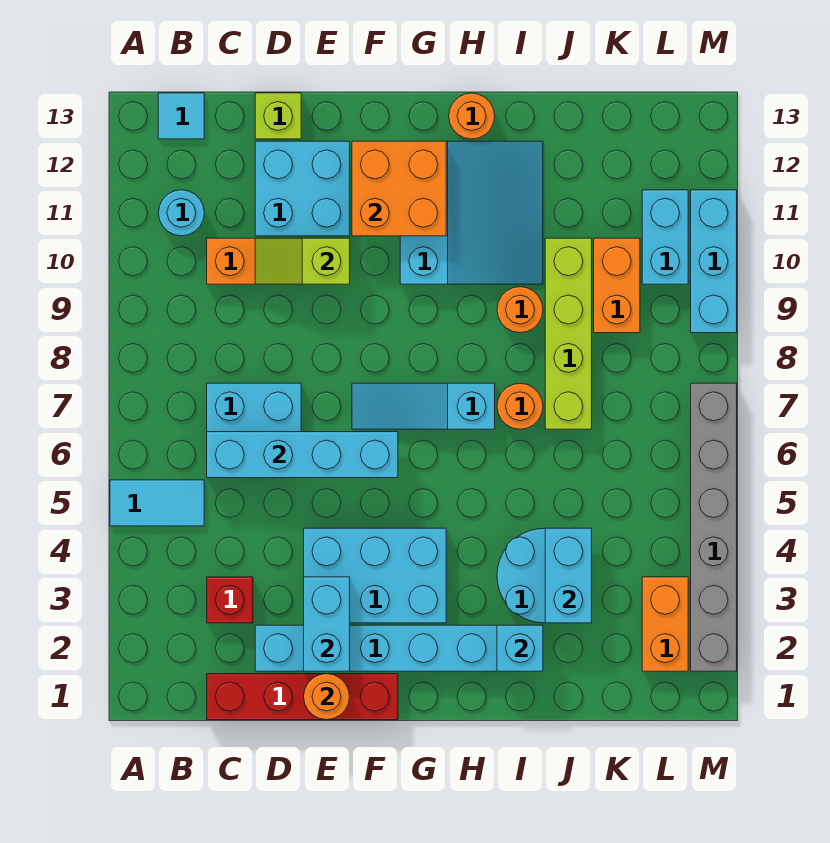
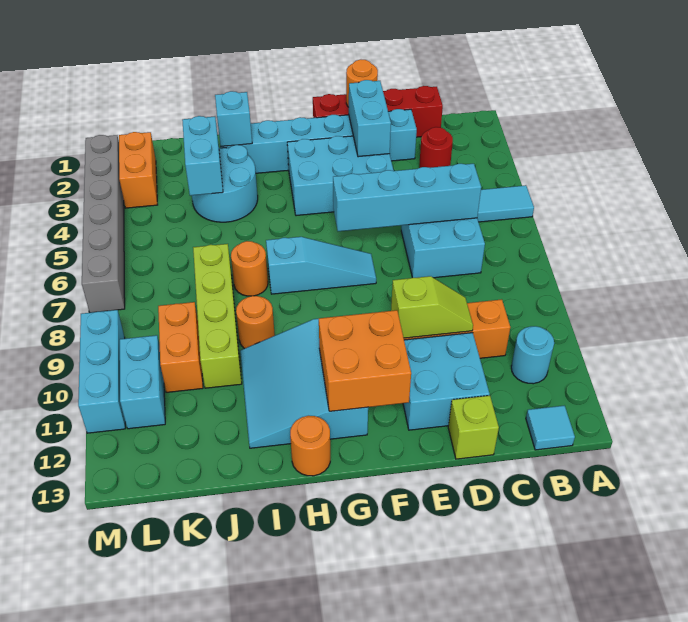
red 1x1 brick [207,577,253,623] -> red 1x1 round brick [419,127,453,168]

